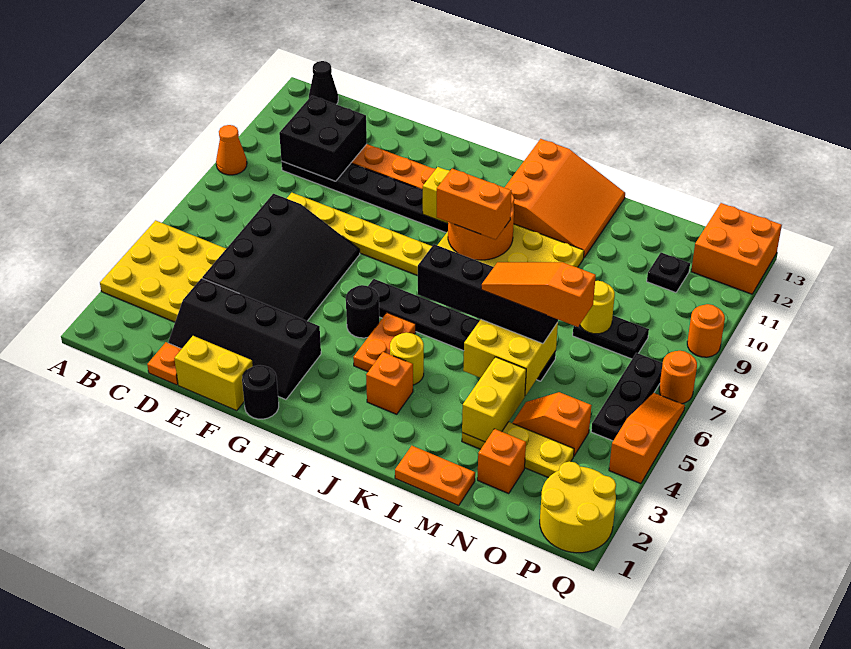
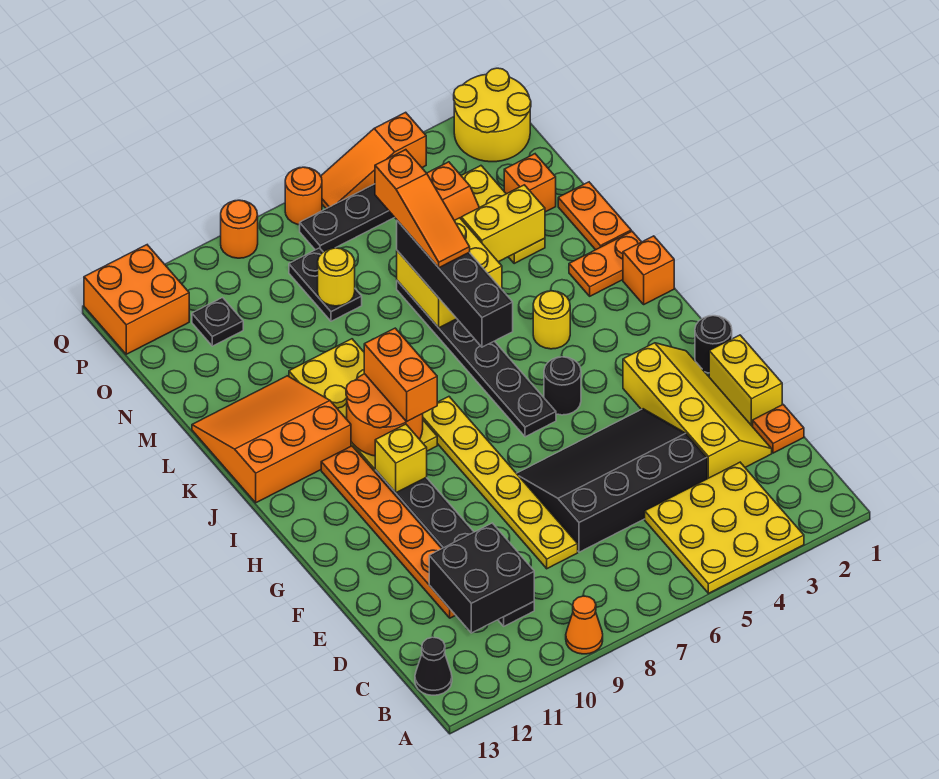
black 2x4 slope [168,278,321,400] -> yellow 2x4 slope [623,343,772,479]
orange 1x2 plate [353,313,416,372] -> orange 1x2 plate moved to [569,231,641,296]
orange 1x1 brick [366,352,413,414] -> orange 1x1 brick moved to [623,236,674,304]

